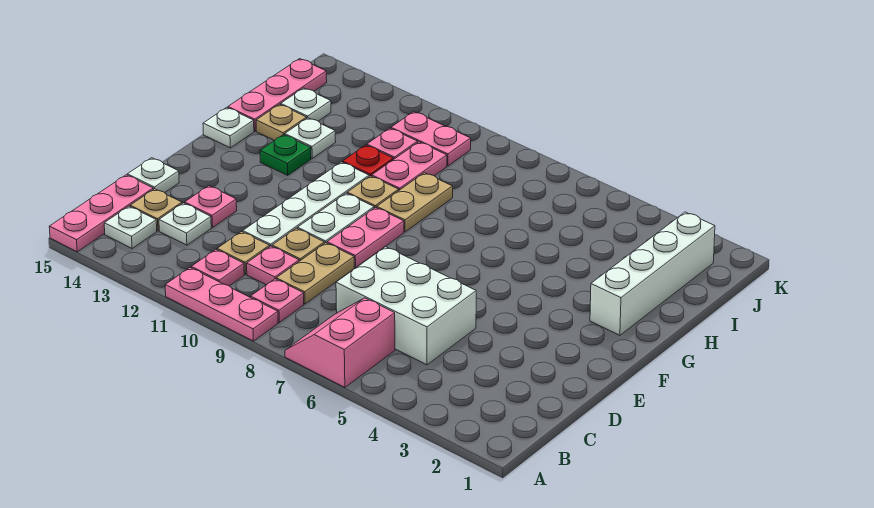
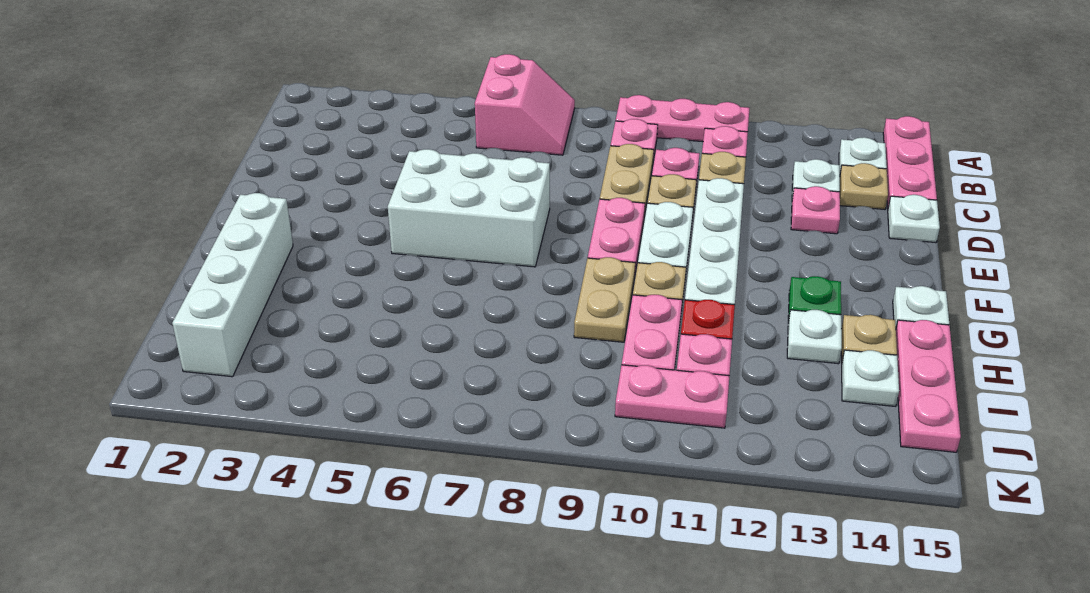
white 2x3 brick [336,247,476,365] -> white 2x3 brick moved to [388,149,550,267]

